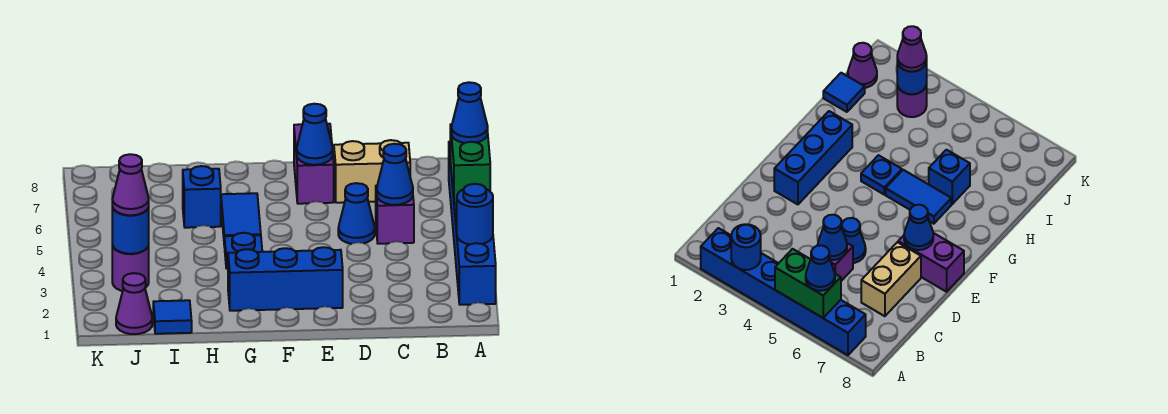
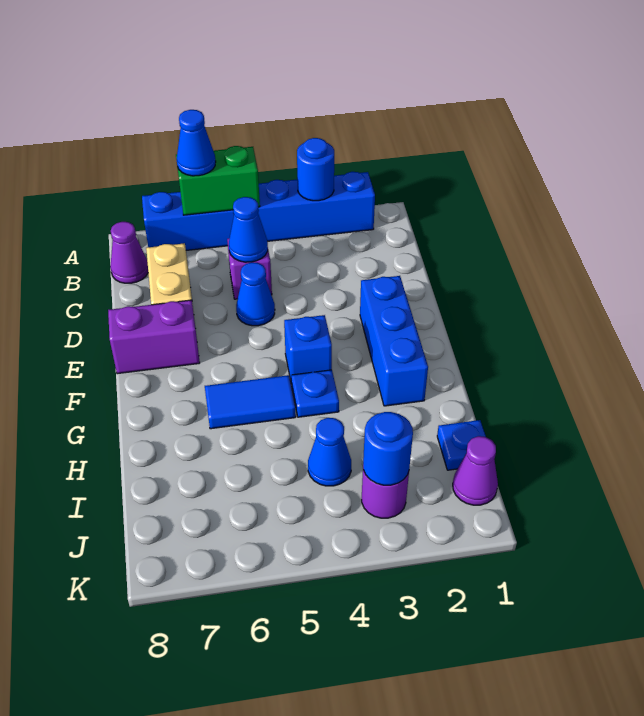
blue 1x1 cone [297,104,333,165] -> blue 1x1 cone moved to [308,418,351,486]
blue 1x1 brick [183,166,221,228] -> blue 1x1 brick moved to [284,315,332,381]
blue 1x1 tile [153,300,192,334] -> blue 1x1 plate [437,420,486,470]
purple 1x1 cone [112,154,149,215] -> purple 1x1 cone moved to [110,222,148,283]

